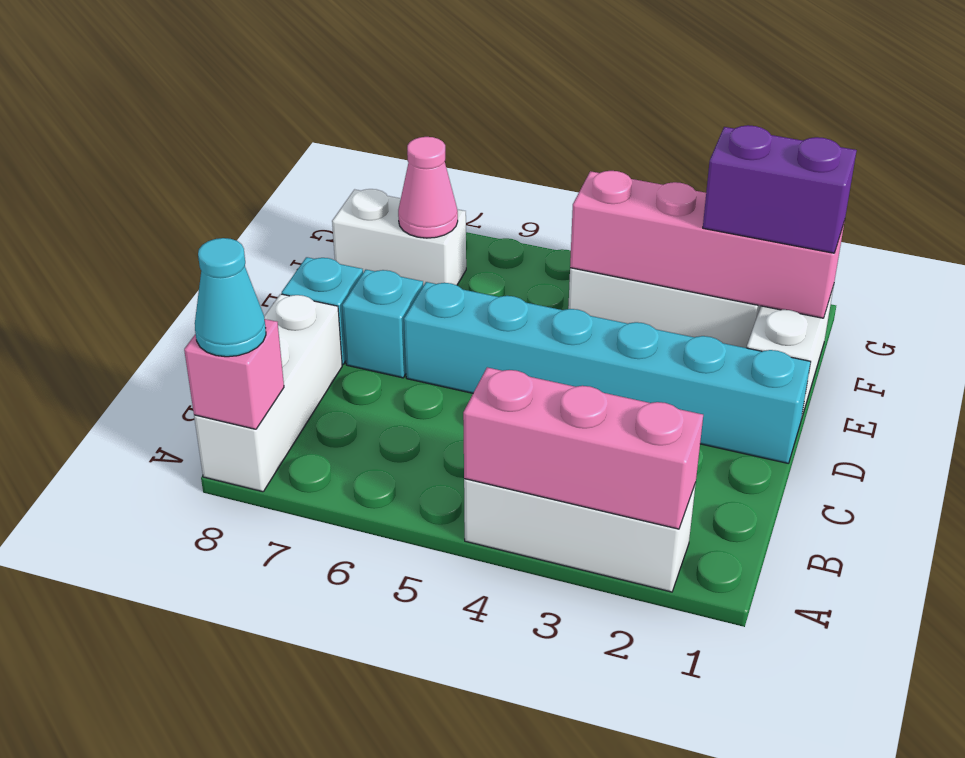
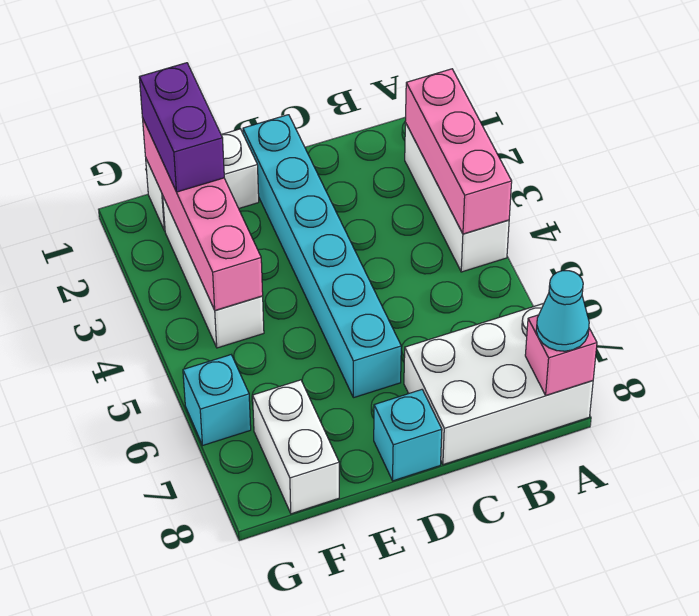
white 1x3 brick [194,294,342,492] -> white 2x3 brick [404,304,593,465]
cyan 1x1 brick [342,270,423,378] -> cyan 1x1 brick moved to [183,355,251,445]
pink 1x1 cone [398,137,458,238] -> none

